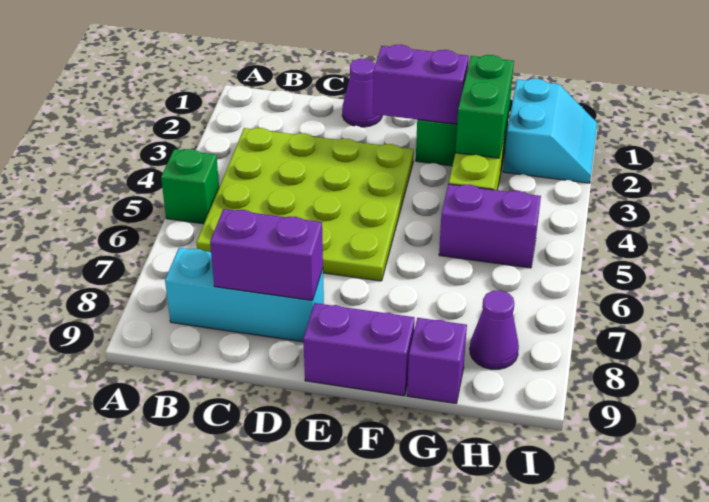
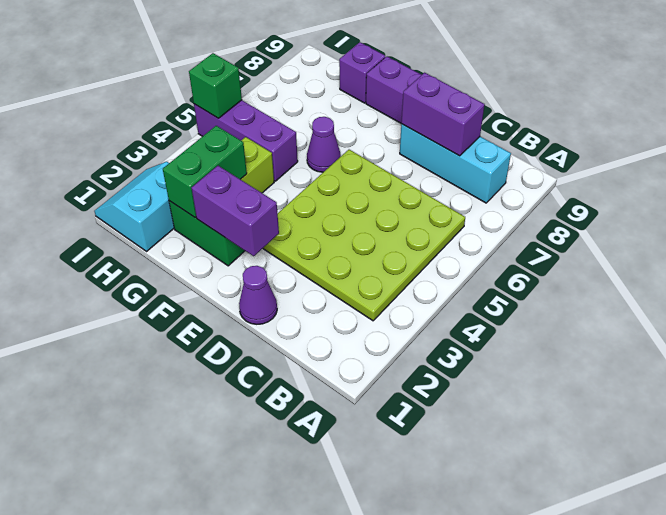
green 1x1 brick [161,149,219,224] -> green 1x1 brick moved to [189,53,242,118]
purple 1x2 brick [439,184,541,268] -> purple 1x3 brick [194,100,298,181]
purple 1x1 cone [470,290,519,369] -> purple 1x1 cone moved to [307,117,341,172]

